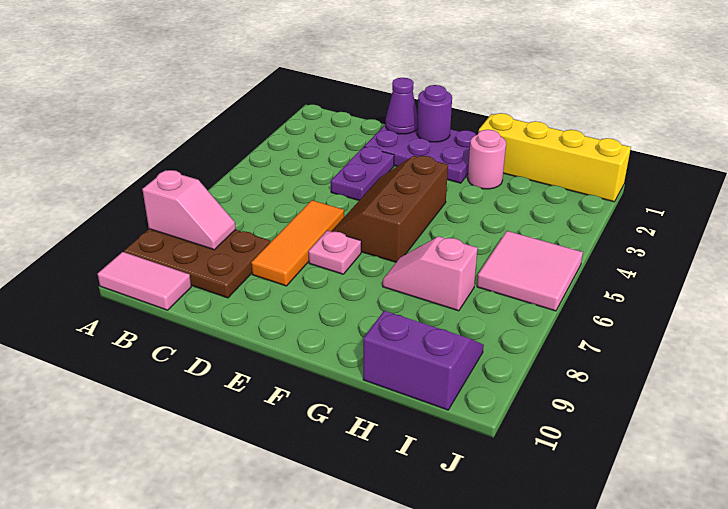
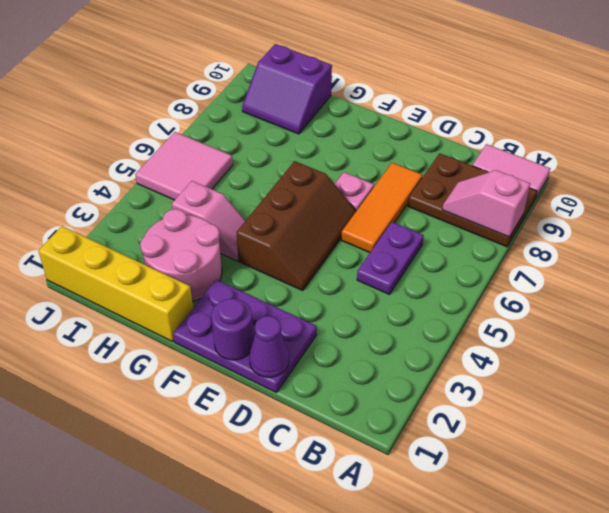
purple 1x2 plate [331,146,394,200] -> purple 1x2 plate moved to [357,222,424,294]
pink 1x1 round brick [468,130,506,189] -> pink 2x2 round brick [140,209,222,301]
pink 1x2 slope [383,236,478,311] -> pink 1x2 slope moved to [172,181,246,261]

